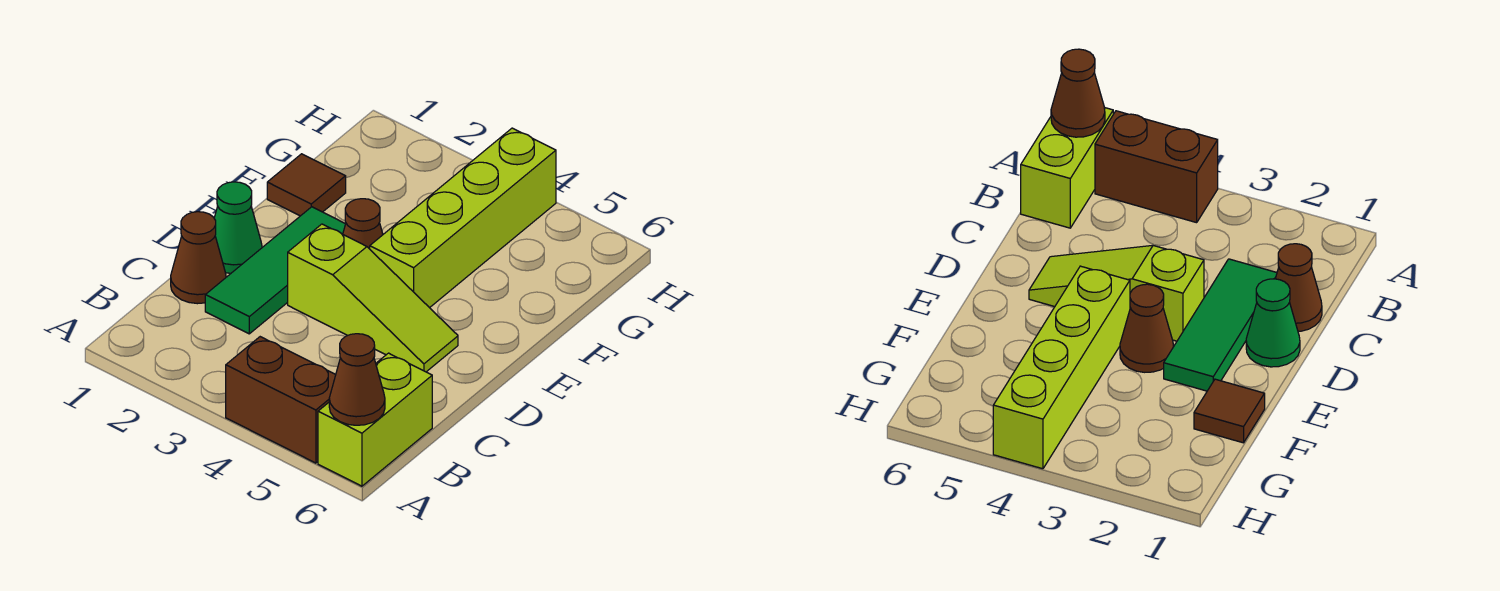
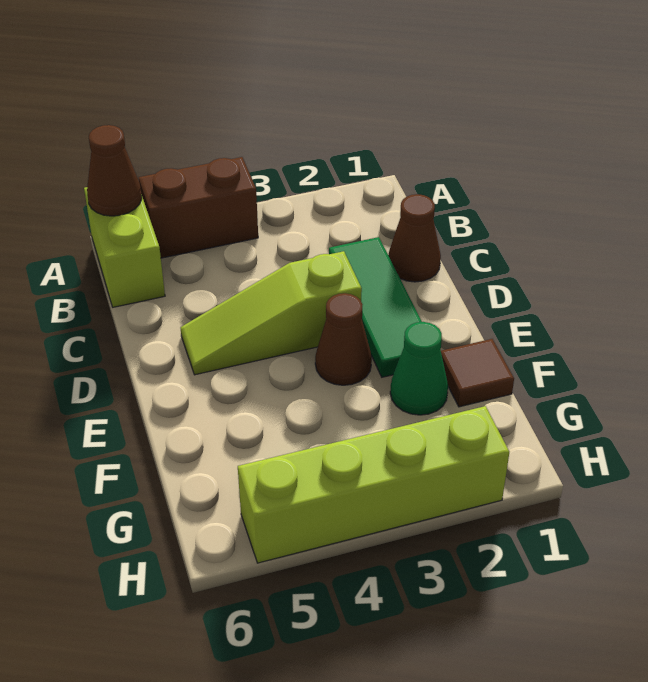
green 1x1 cone [214,182,262,273] -> green 1x1 cone moved to [390,322,448,415]
lime 1x4 brick [370,128,556,308] -> lime 1x4 brick turned to [238,406,509,563]

